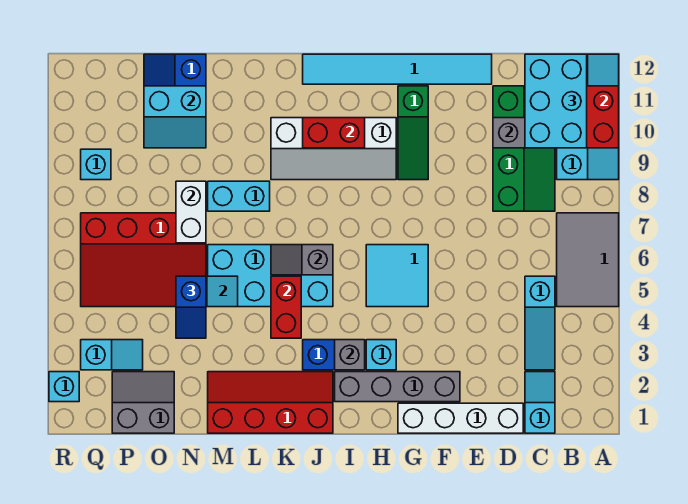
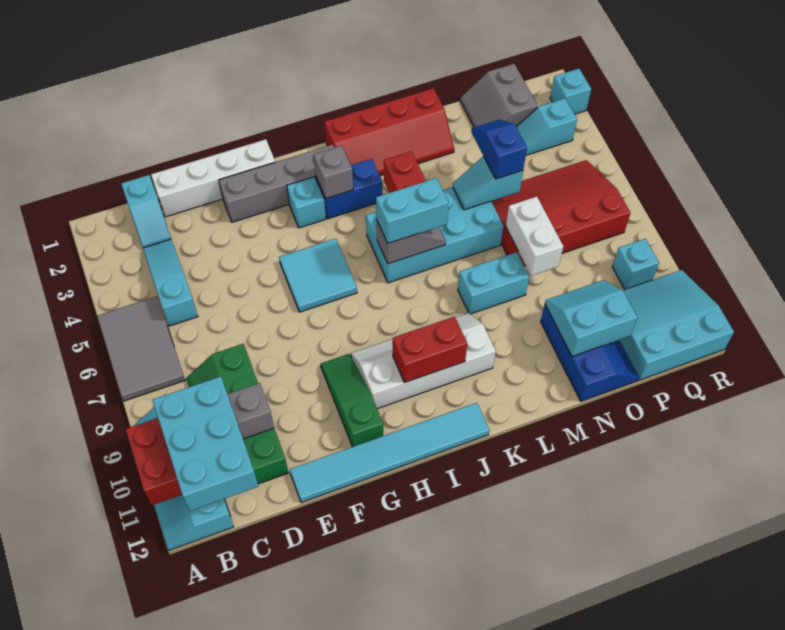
none -> cyan 1x2 brick [376,178,449,243]
grey 2x2 slope [112,372,174,433] -> grey 2x2 slope turned to [460,64,538,127]
none -> cyan 3x3 slope [620,270,734,380]

